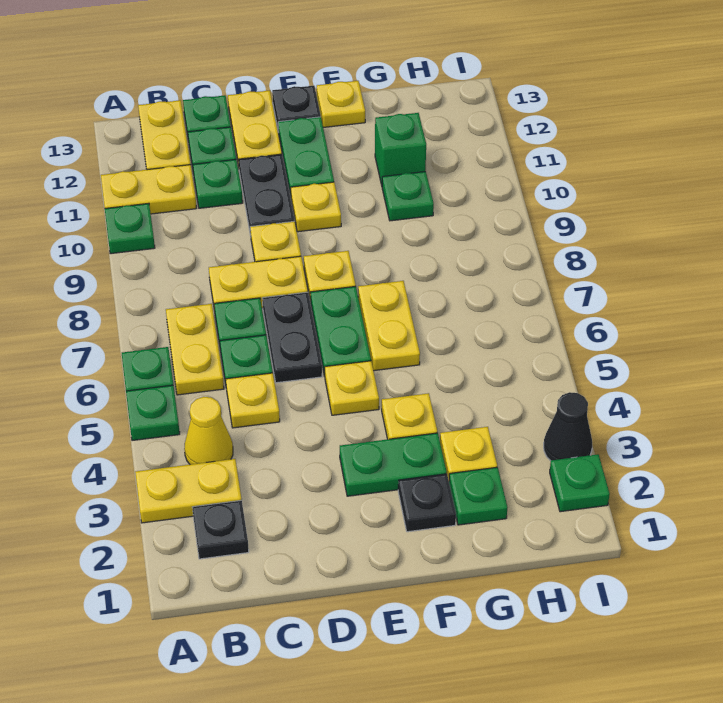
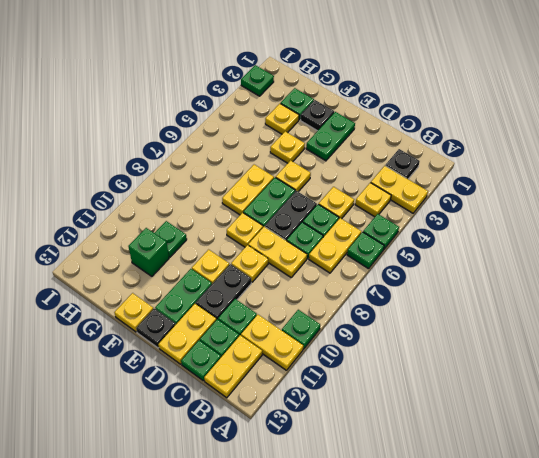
yellow 1x1 cone [184,397,233,464] -> yellow 1x1 plate [355,183,391,217]
green 1x2 plate [340,433,447,496] -> green 1x2 plate turned to [306,112,355,161]
black 1x1 cone [544,392,592,461] -> none

